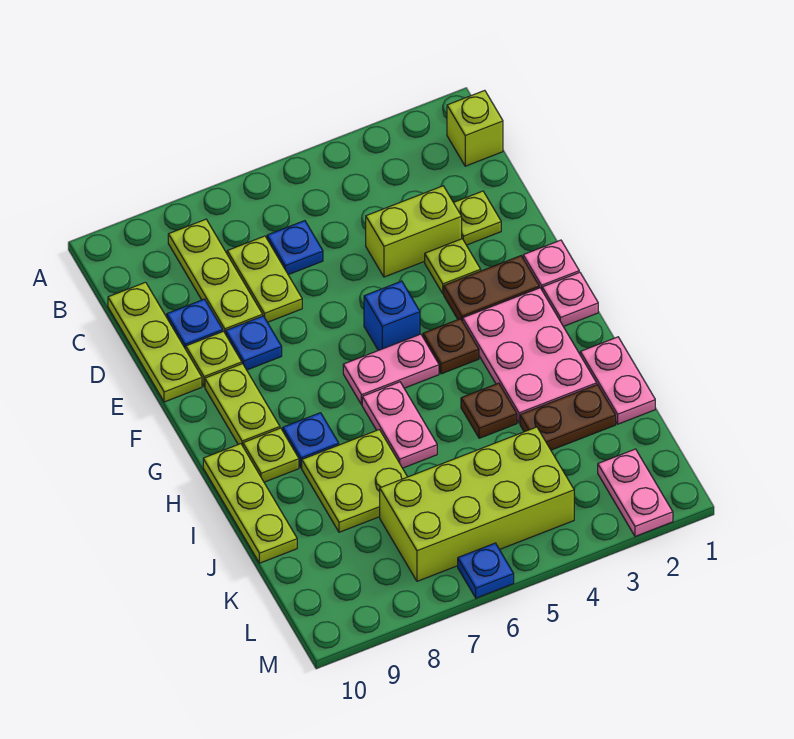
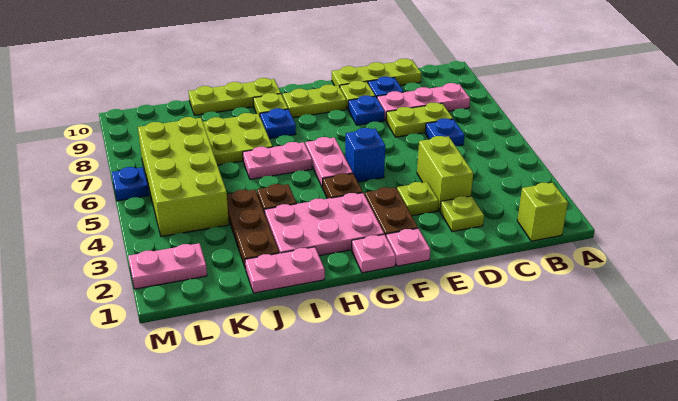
lime 1x3 plate [168,219,263,334] -> pink 1x3 plate [377,83,470,120]
brown 1x2 plate [520,385,616,450] -> brown 1x3 plate [227,190,279,269]

